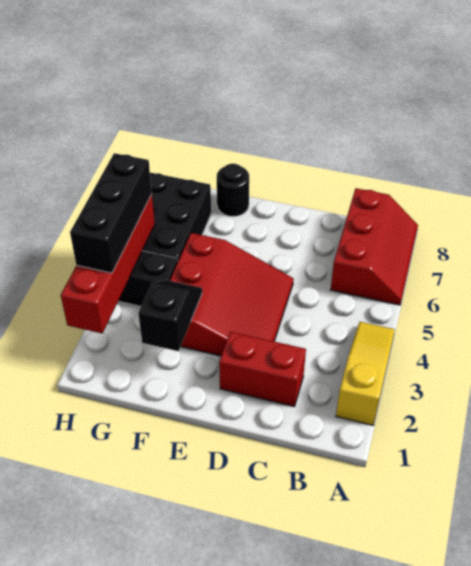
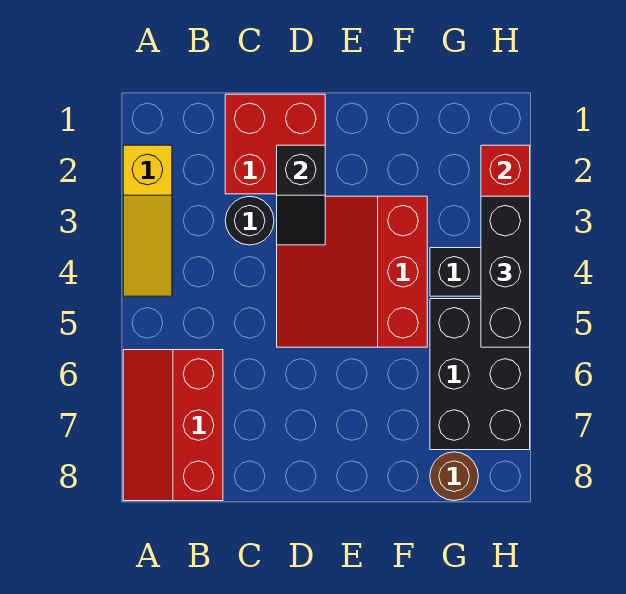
red 1x2 brick [219,332,306,407] -> red 2x2 brick [225,94,325,194]
black 1x2 slope [138,280,202,351] -> black 1x2 slope moved to [277,145,325,245]
black 1x1 round brick [217,164,249,216] -> black 1x1 round brick moved to [225,196,274,245]
none -> brown 1x1 round brick [430,452,478,501]

